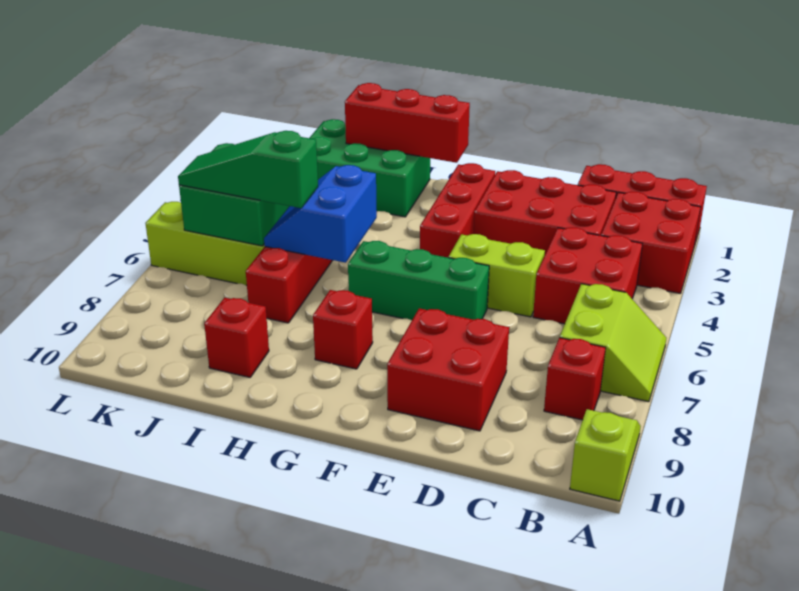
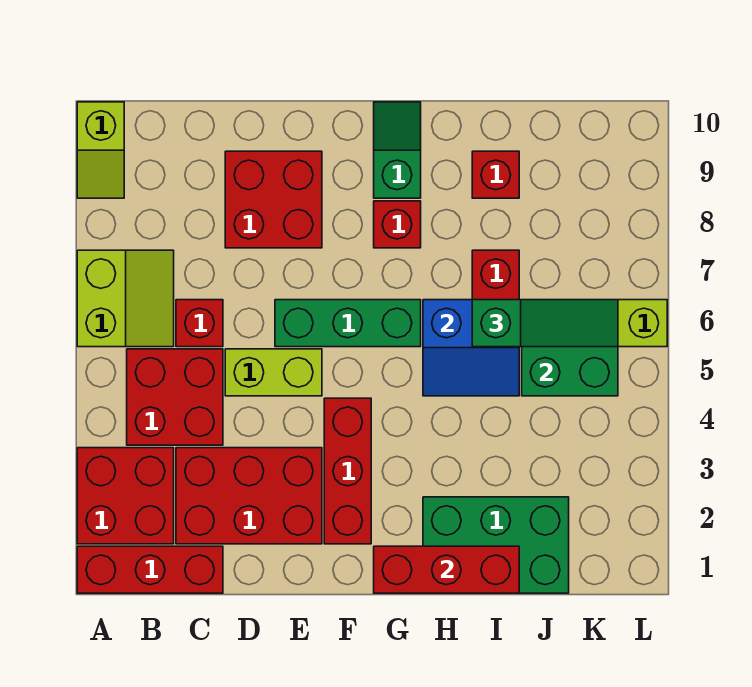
lime 2x2 slope [560,284,666,402] -> lime 2x2 slope turned to [77,250,174,347]
red 1x1 brick [544,338,606,420] -> red 1x1 brick moved to [176,300,223,347]
none -> green 1x2 slope [374,102,421,198]
blue 2x2 slope [264,165,377,263] -> blue 2x2 slope turned to [423,300,519,396]

